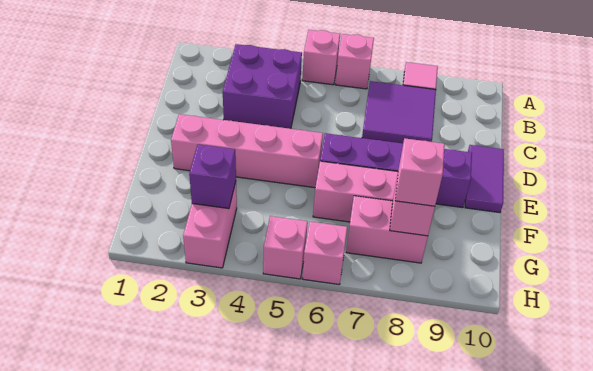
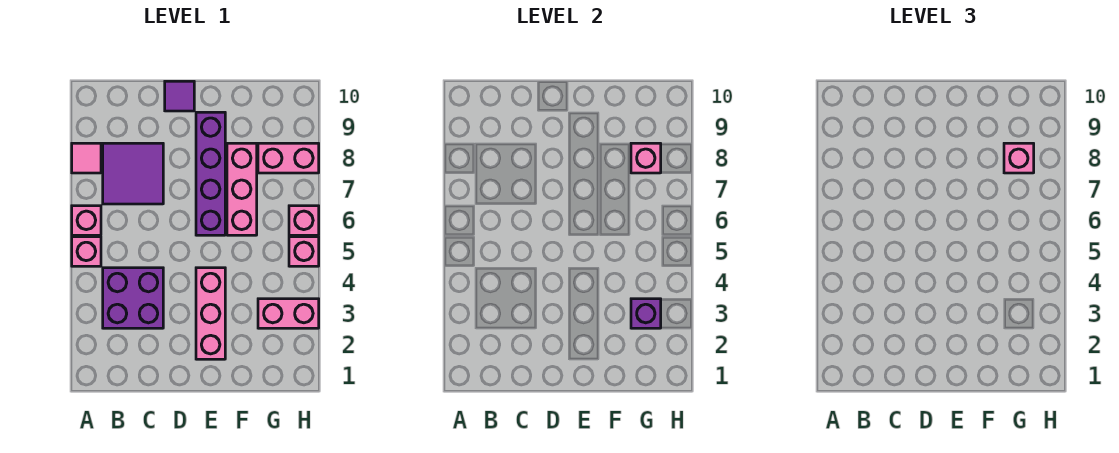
purple 1x2 tile [465,145,504,213] -> purple 1x1 tile [165,81,194,111]
pink 1x4 brick [171,114,323,188] -> pink 1x3 brick [196,268,225,359]
pink 1x2 brick [346,196,428,263] -> pink 1x2 brick turned to [258,143,319,173]

